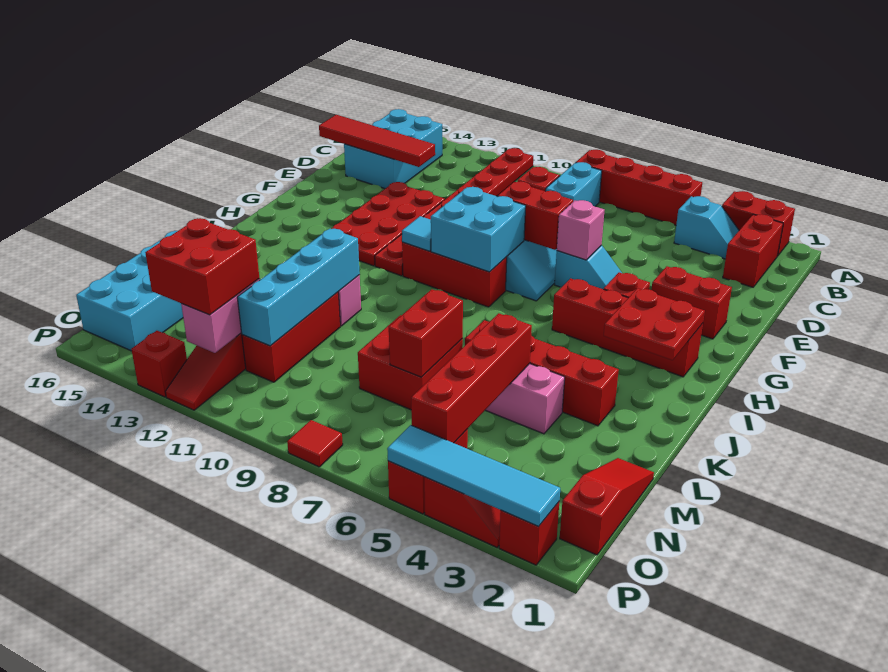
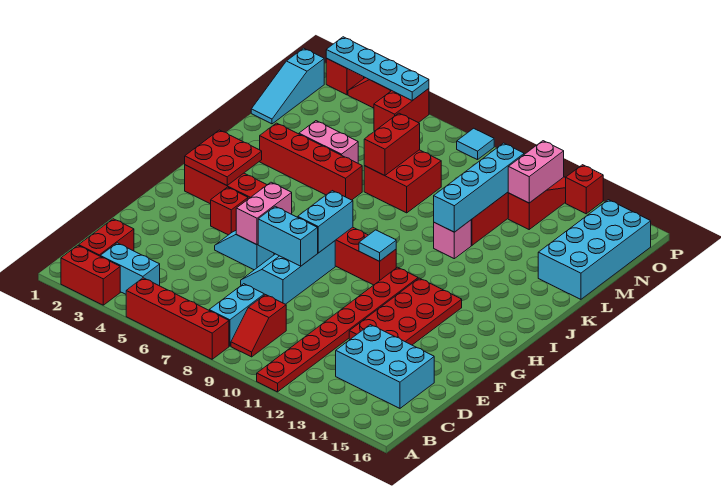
cyan 1x2 slope [674,196,739,259] -> cyan 1x2 brick [100,243,160,294]
cyan 2x3 brick [344,109,442,189] -> cyan 2x3 brick turned to [336,325,434,408]
red 1x4 tile [319,115,435,167] -> none
red 1x2 brick [651,266,732,339] -> none
pink 1x1 brick [557,200,604,260] -> pink 1x2 brick [236,182,292,245]
red 1x2 brick [498,181,573,250] -> cyan 1x2 brick [258,206,318,266]
cyan 2x2 brick [431,187,526,272] -> cyan 1x2 brick [298,191,353,253]
red 1x4 brick [411,313,532,443] -> none
red 1x3 slope [560,458,654,555] -> cyan 1x3 slope [251,48,324,124]
red 2x2 brick [145,218,259,315] -> none
cyan 1x4 tile [387,425,560,527] -> cyan 1x4 plate [326,37,429,101]
red 1x1 tile [287,420,343,467] -> cyan 1x1 tile [457,128,494,160]

